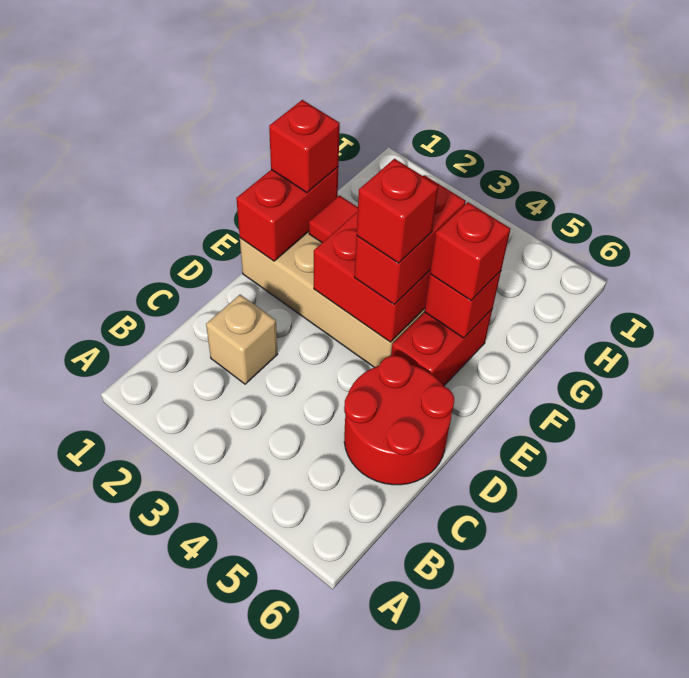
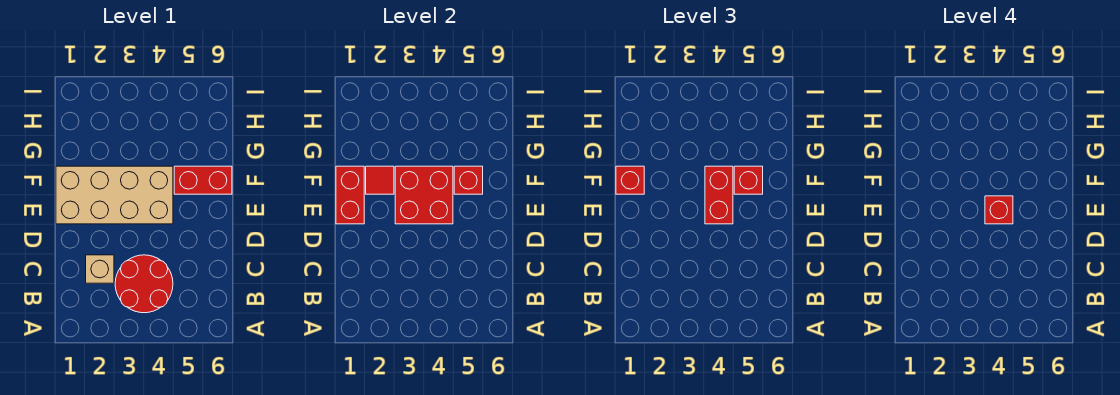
red 2x2 round brick [344,356,454,485] -> red 2x2 round brick moved to [115,255,173,313]
red 1x2 brick [391,310,492,386] -> red 1x2 brick turned to [174,166,232,194]

